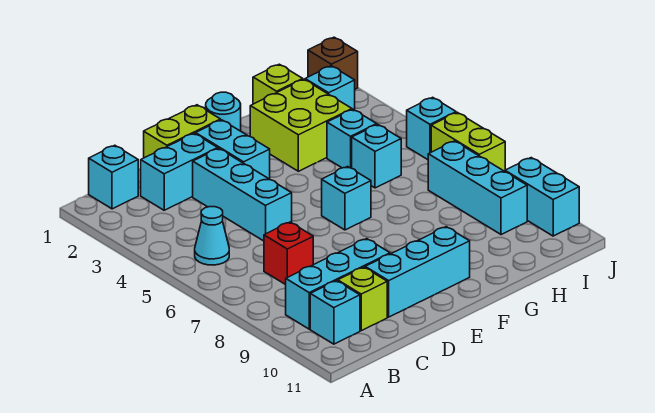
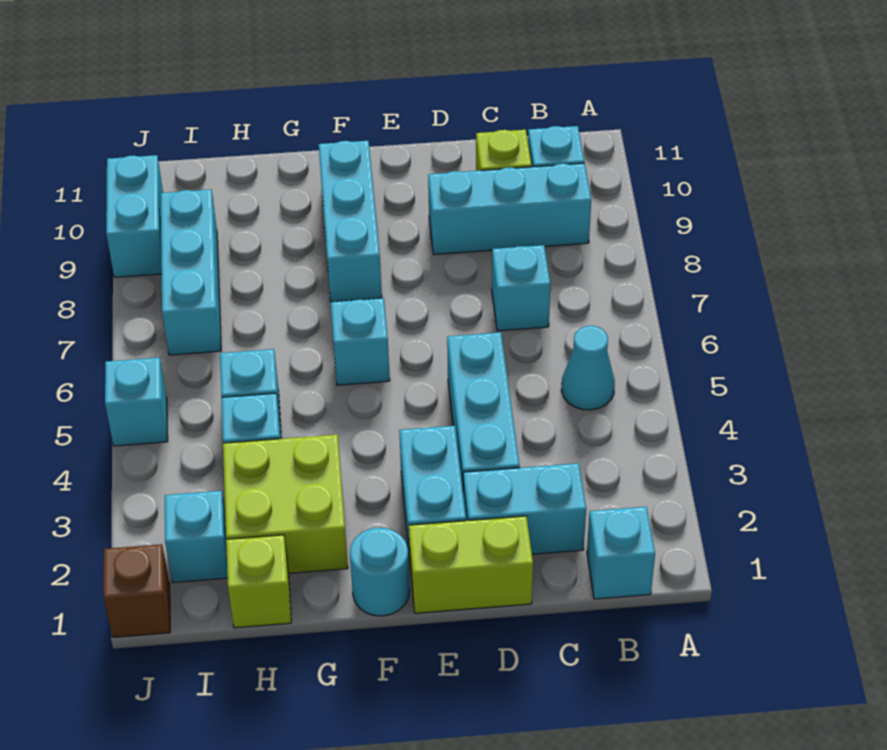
red 1x1 brick [264,222,314,285] -> cyan 1x1 brick [492,245,550,331]
cyan 1x3 brick [365,227,470,317] -> cyan 1x3 brick turned to [319,141,382,302]
lime 1x2 brick [431,112,505,171] -> none

